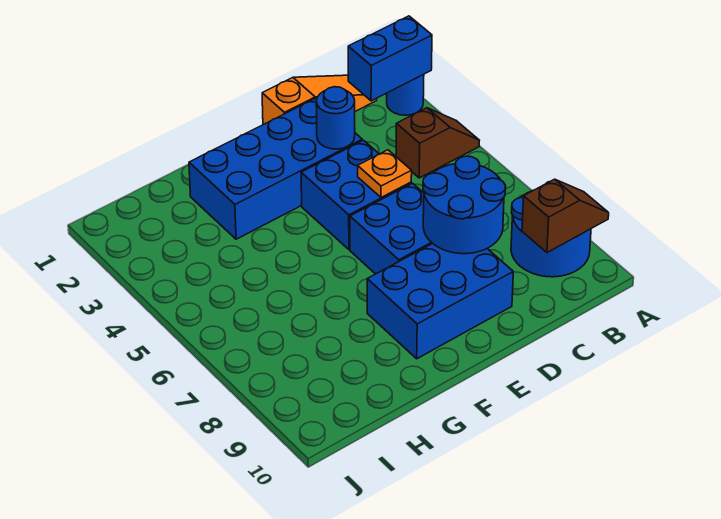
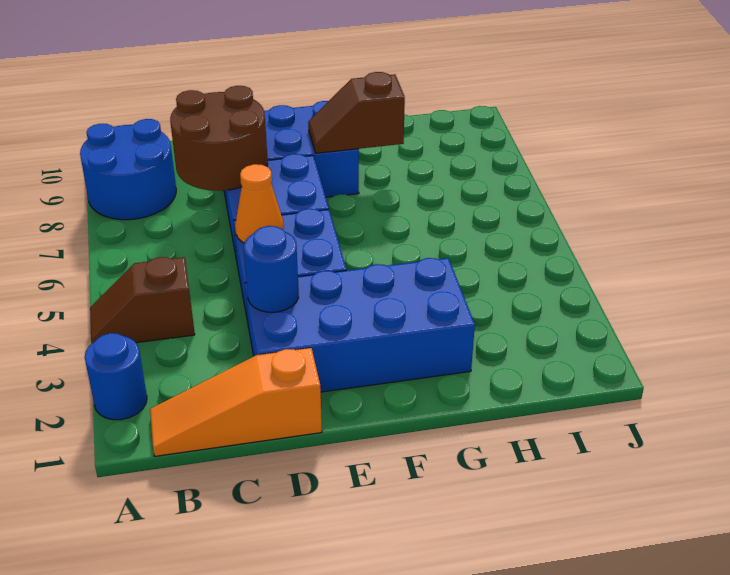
blue 1x2 brick [348,16,432,101] -> none
brown 1x2 slope [522,179,609,252] -> brown 1x2 slope moved to [308,72,405,153]
blue 2x2 round brick [423,156,506,254] -> brown 2x2 round brick [170,86,268,191]
orange 1x1 plate [358,150,412,198] -> orange 1x1 cone [235,164,284,243]

